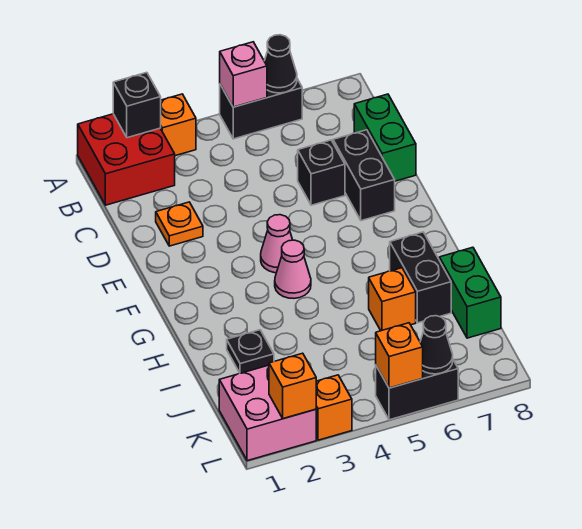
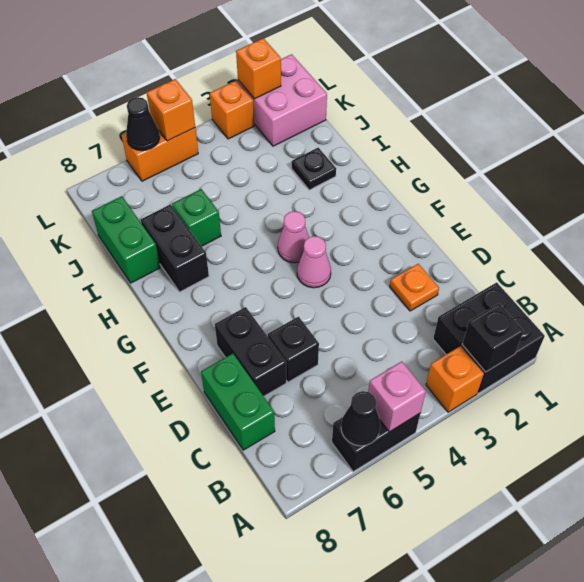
red 2x2 brick [78,114,175,205] -> black 2x2 brick [433,282,545,393]
orange 1x1 brick [369,268,416,331] -> green 1x1 brick [172,189,221,246]
black 1x2 brick [376,360,458,420] -> orange 1x2 brick [121,128,198,181]

